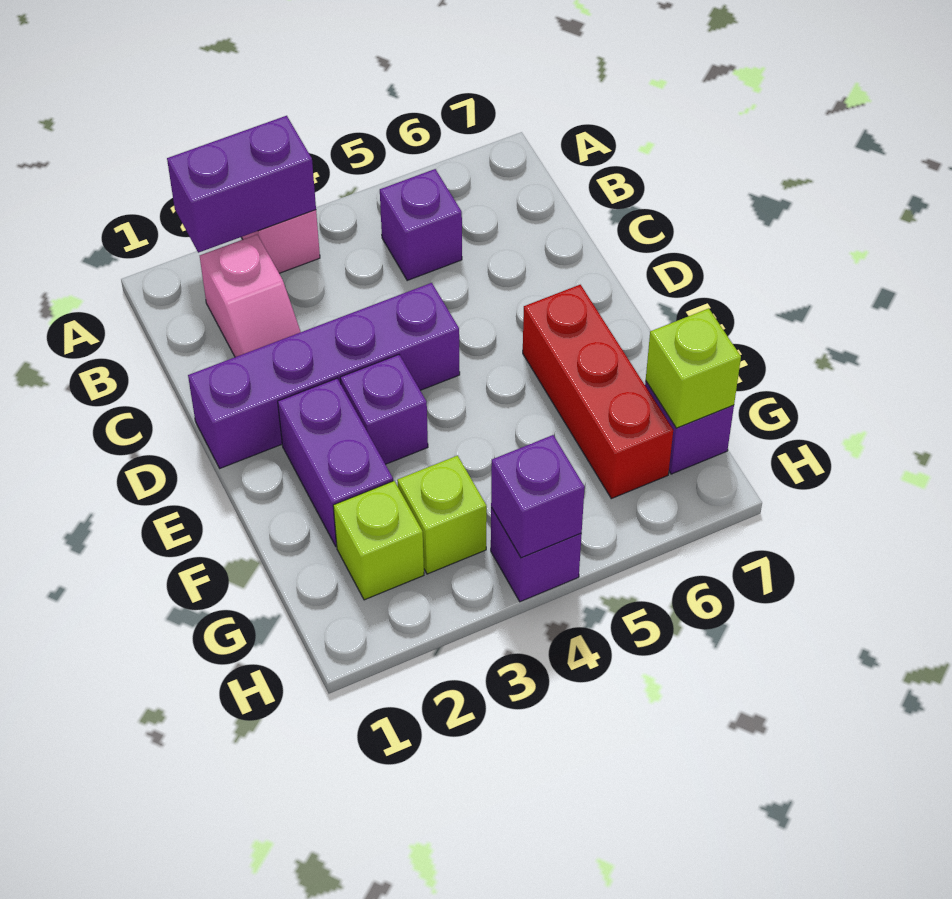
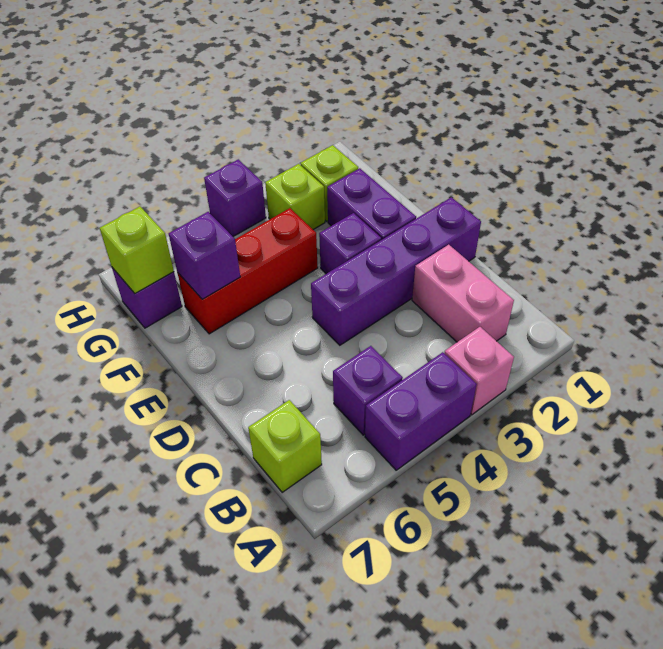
purple 1x2 brick [167,116,316,253] -> purple 1x2 brick moved to [365,352,477,470]
pink 1x2 slope [200,235,301,357] -> pink 1x2 brick [412,245,514,342]
none -> lime 1x1 brick [248,400,322,492]
red 1x3 brick [523,285,673,499] -> red 1x3 brick turned to [177,208,318,334]
purple 1x1 brick [491,435,585,558] -> purple 1x1 brick moved to [169,212,240,299]

